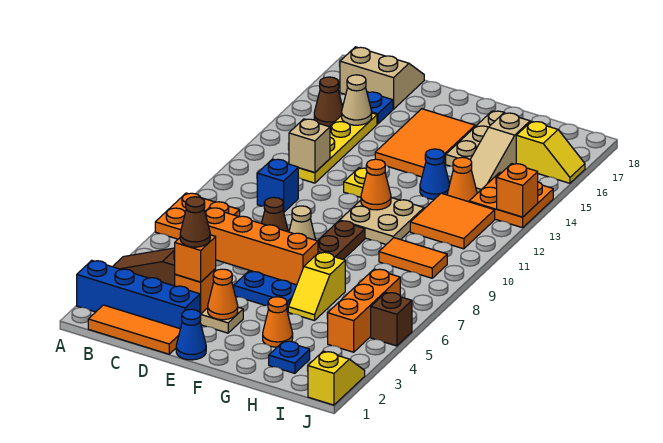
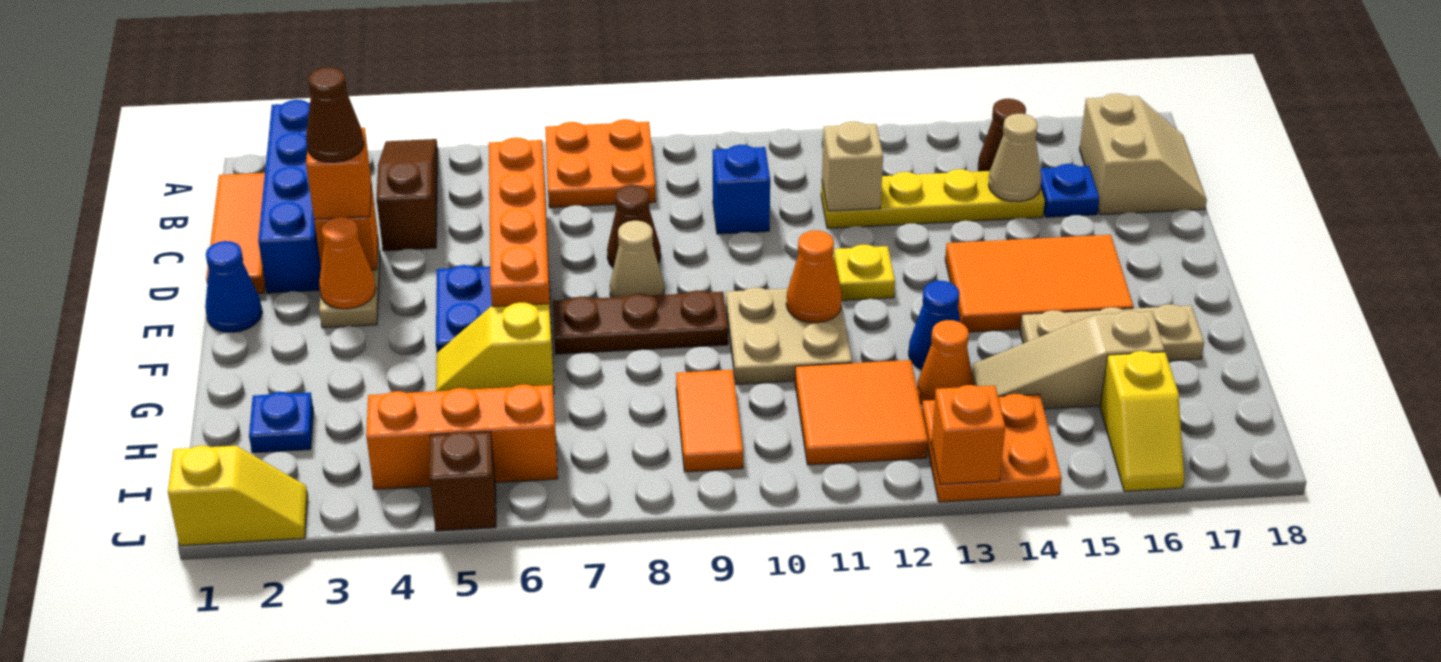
orange 1x1 cone [263,297,293,347] -> none

